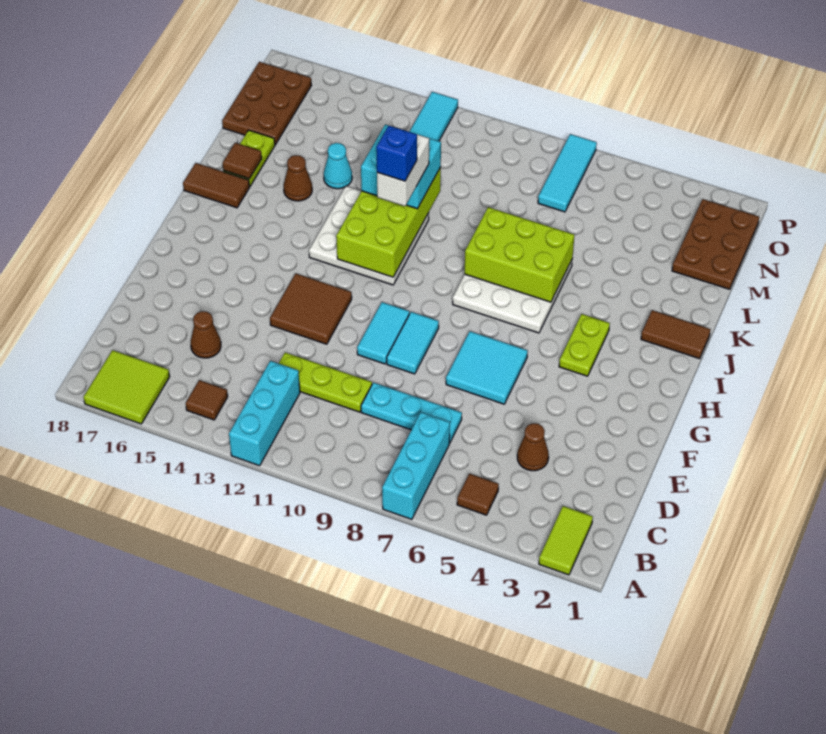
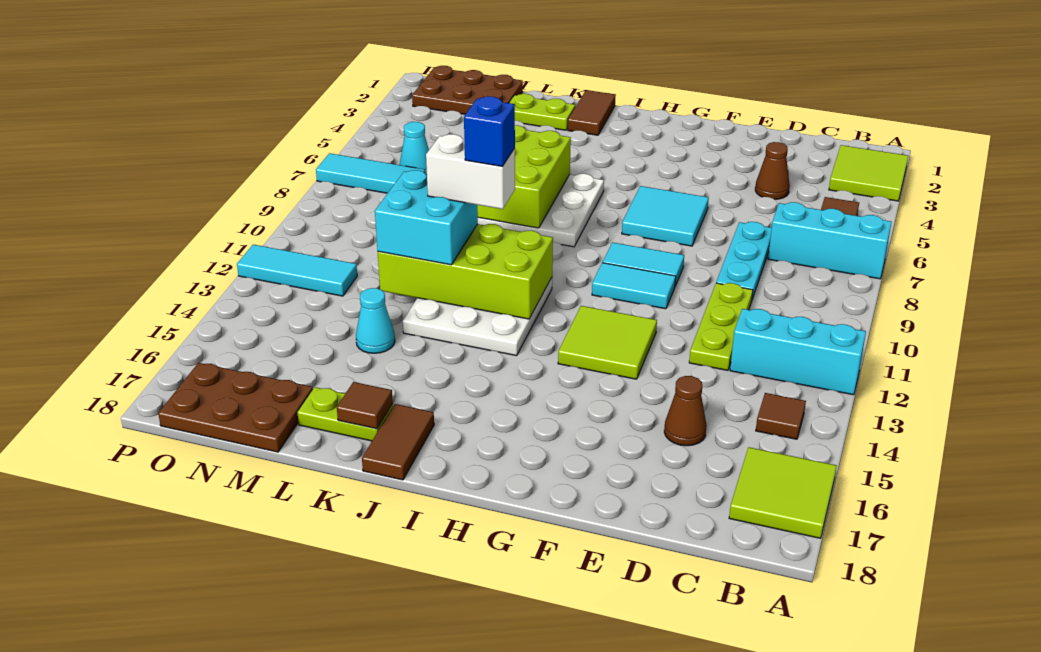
lime 1x2 tile [539,506,593,575] -> lime 2x2 tile [829,145,908,201]
brown 2x2 tile [270,274,352,344] -> lime 2x2 tile [558,306,657,379]
lime 1x2 plate [559,314,610,376] -> lime 1x2 plate moved to [509,94,575,130]
brown 1x1 cone [284,155,312,201] -> none
none -> cyan 1x1 cone [400,122,429,175]

